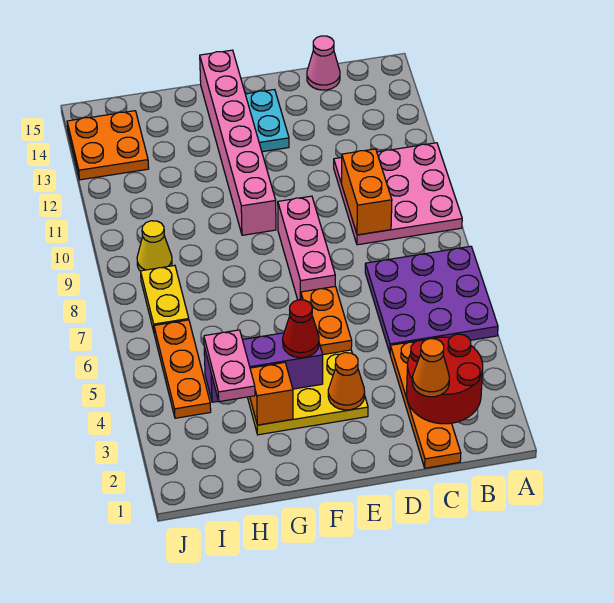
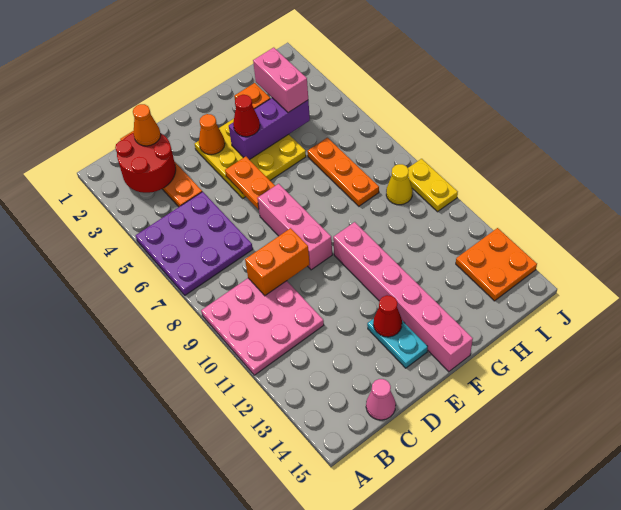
orange 1x2 brick [342,149,392,235] -> orange 1x2 brick turned to [245,228,310,296]
none -> red 1x1 cone [373,295,402,337]
pink 1x2 plate [204,330,255,402] -> pink 1x2 brick [253,48,308,113]
orange 1x3 plate [154,320,211,418] -> orange 1x3 plate moved to [307,138,379,206]
yellow 1x2 plate [141,265,189,331] -> yellow 1x2 plate moved to [408,159,458,212]

